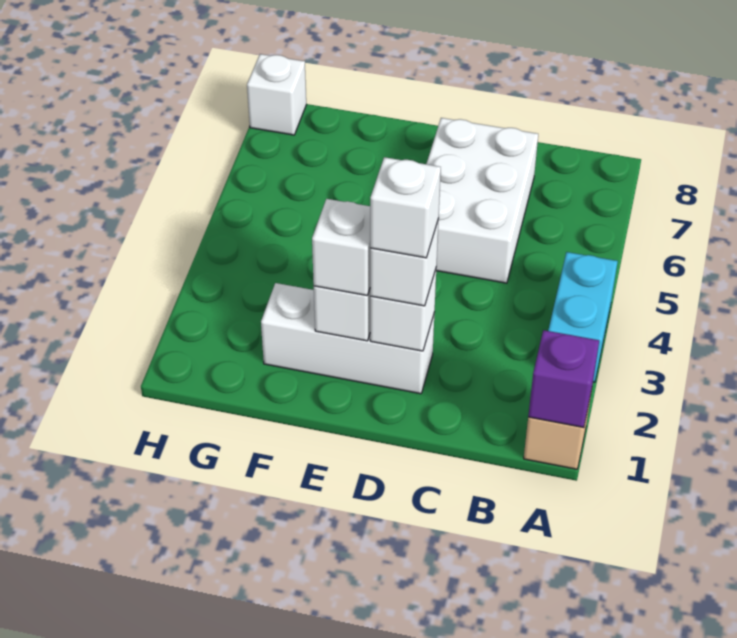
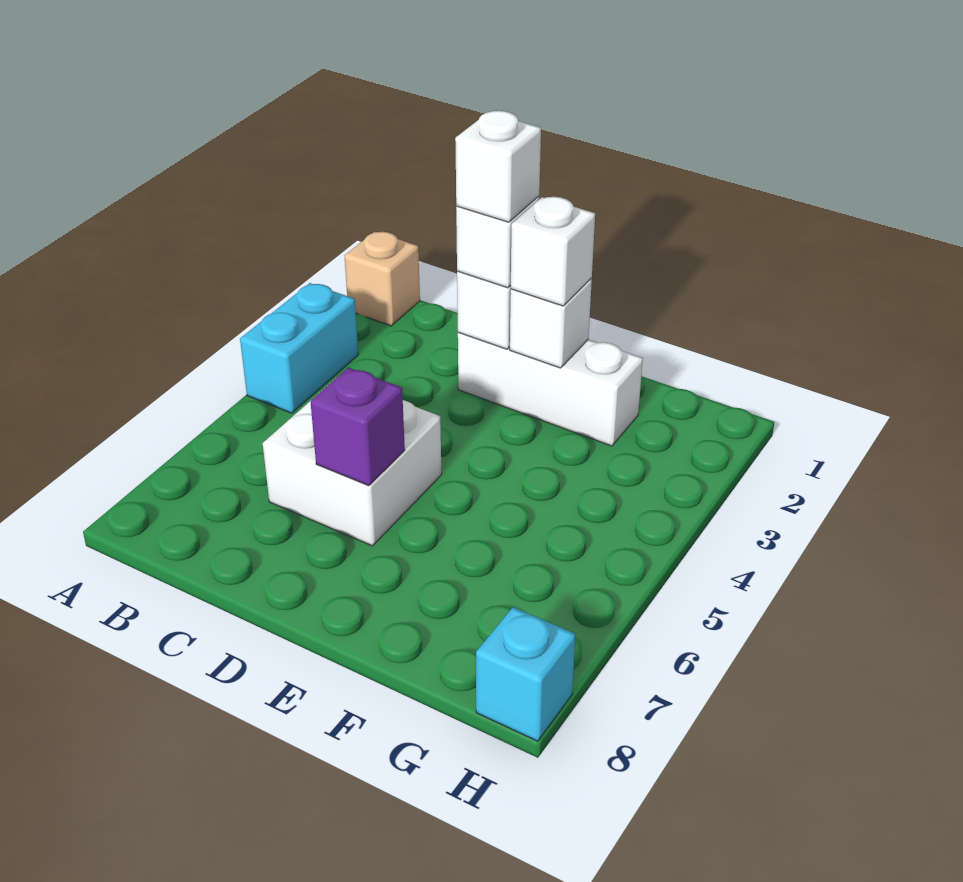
purple 1x1 brick [528,330,599,428] -> purple 1x1 brick moved to [311,368,405,486]
white 2x3 brick [426,118,538,283] -> white 2x2 brick [263,380,442,546]
white 1x1 brick [247,54,306,135] -> cyan 1x1 brick [476,607,576,741]

